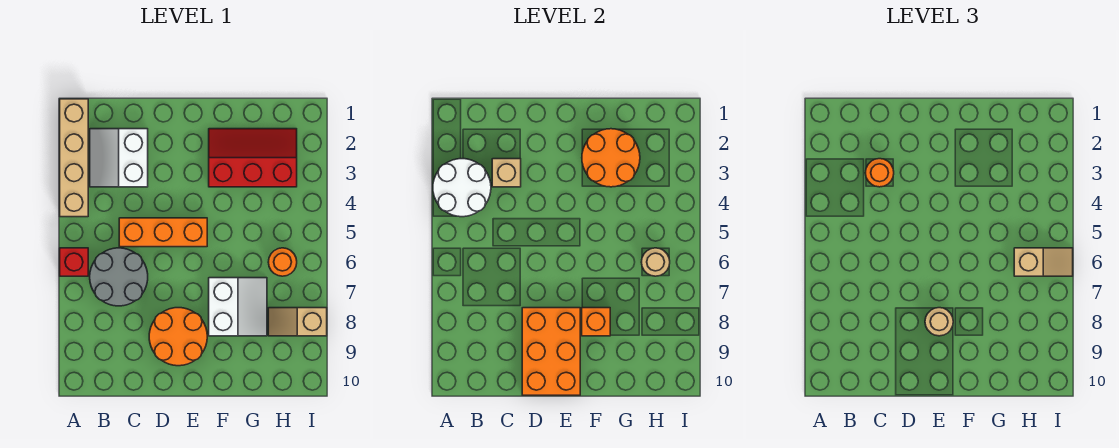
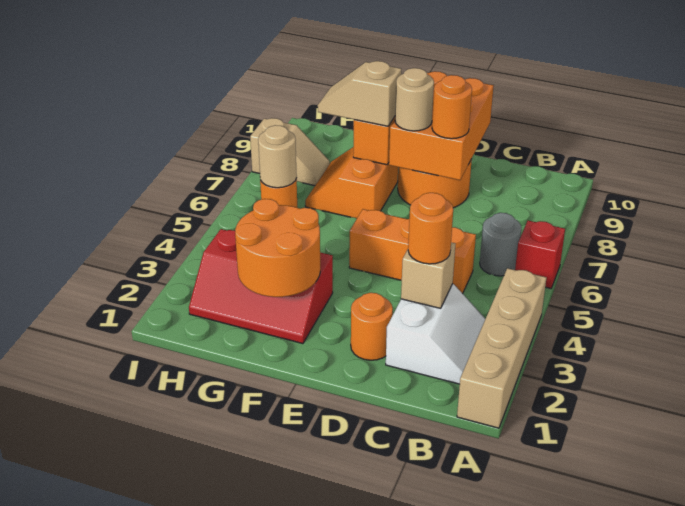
white 2x2 round brick [433,159,491,217] -> none
grey 2x2 round brick [90,248,148,306] -> grey 1x1 round brick [480,213,522,276]
none -> orange 1x1 round brick [351,293,393,360]
none -> orange 1x1 round brick [432,75,472,139]
white 2x2 slope [209,278,267,336] -> orange 2x2 slope [305,147,398,218]
tan 1x2 slope [1014,248,1073,276] -> tan 1x2 slope moved to [318,61,401,126]

